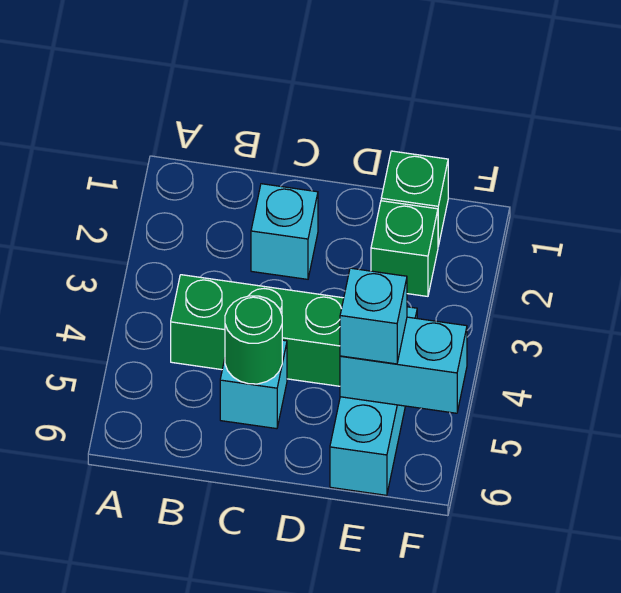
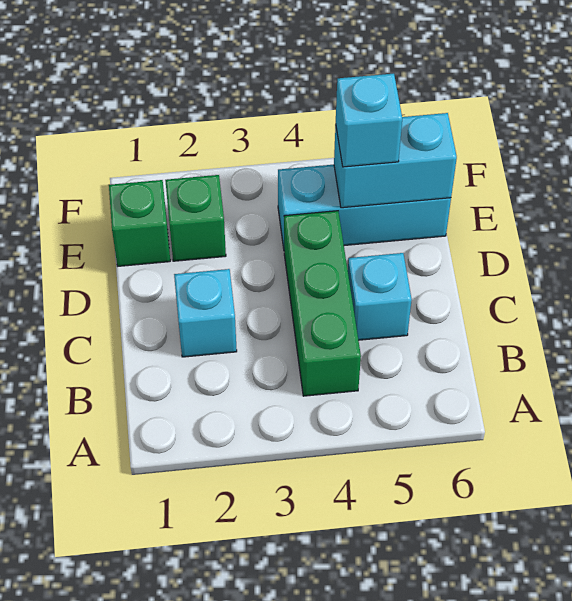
green 1x1 round brick [225,296,282,384] -> none
cyan 1x2 brick [340,317,467,413] -> cyan 1x2 brick turned to [334,113,457,208]

